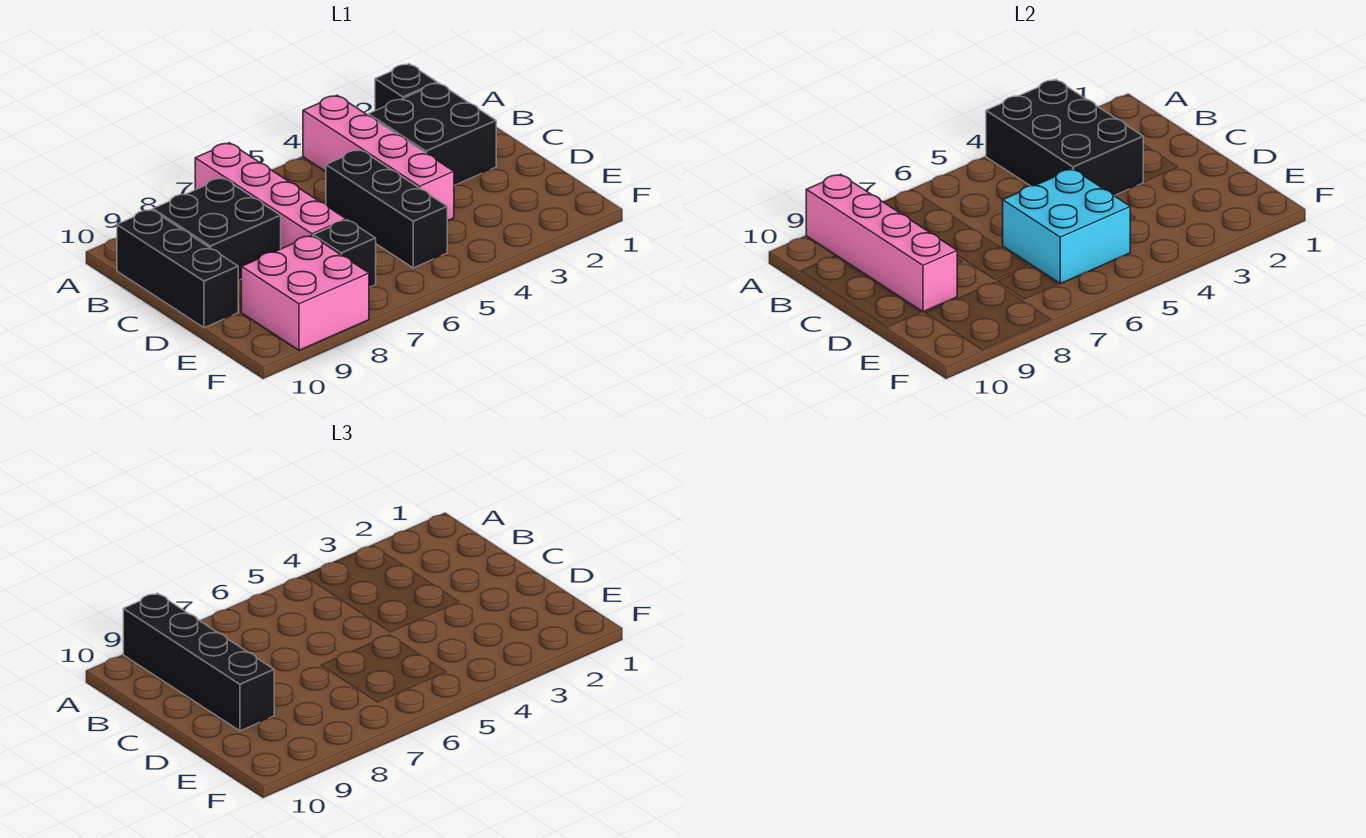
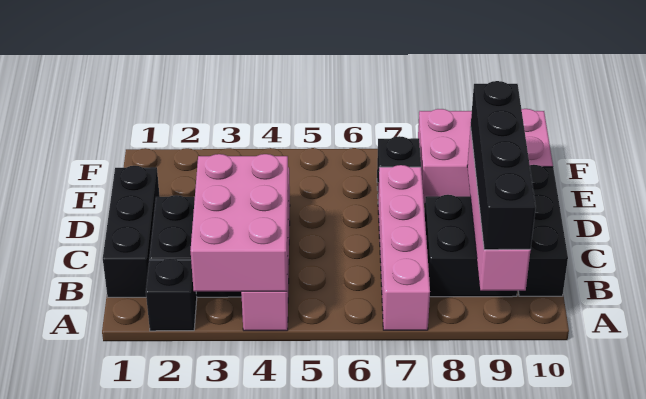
black 2x3 brick [986,80,1143,196] -> pink 2x3 brick [191,154,289,292]
black 1x3 brick [326,150,447,268] -> black 1x3 brick moved to [103,166,160,297]
cyan 2x2 brick [1003,169,1130,284] -> none
pink 2x2 brick [241,236,369,350] -> pink 2x3 brick [418,109,553,204]

